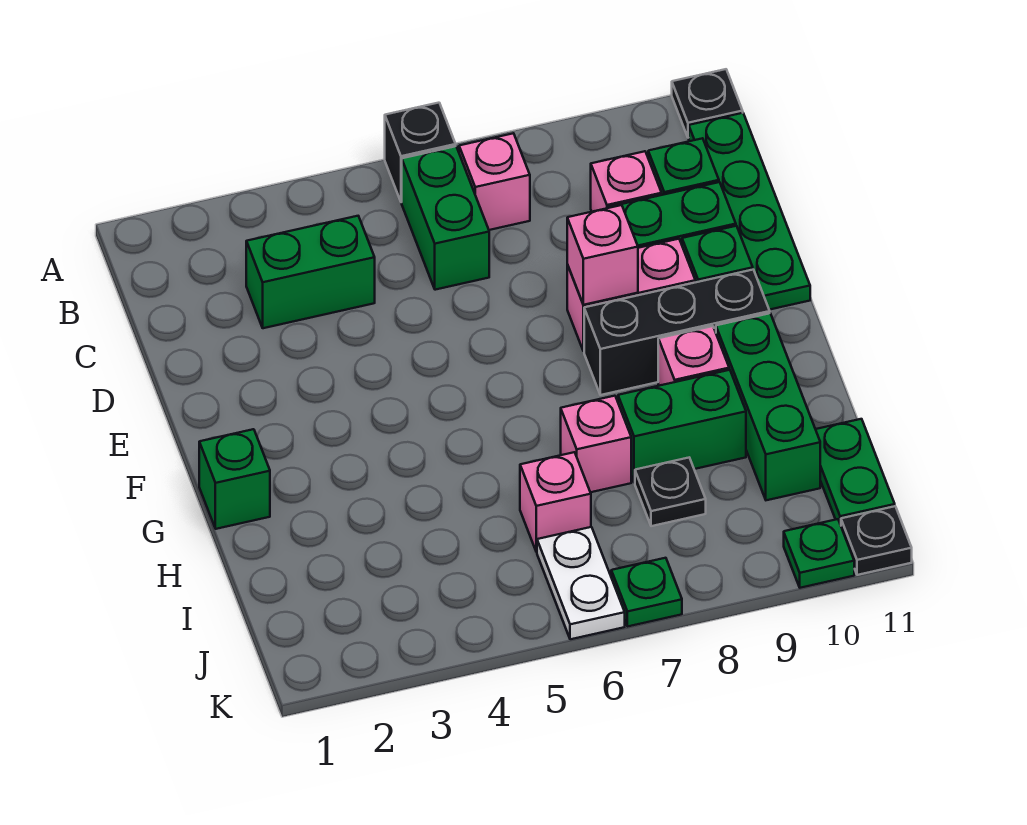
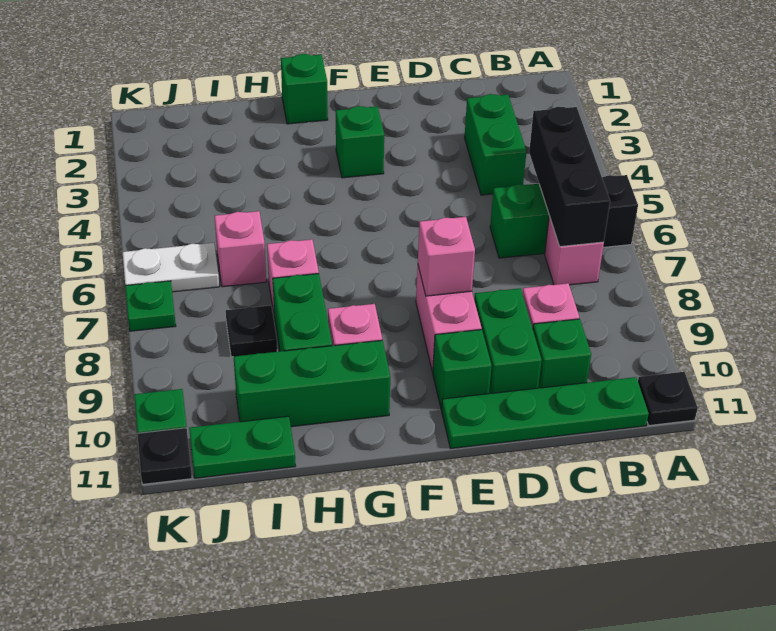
none -> green 1x1 brick [336,106,384,178]
black 1x3 brick [584,270,770,395] -> black 1x3 brick moved to [529,107,610,247]

